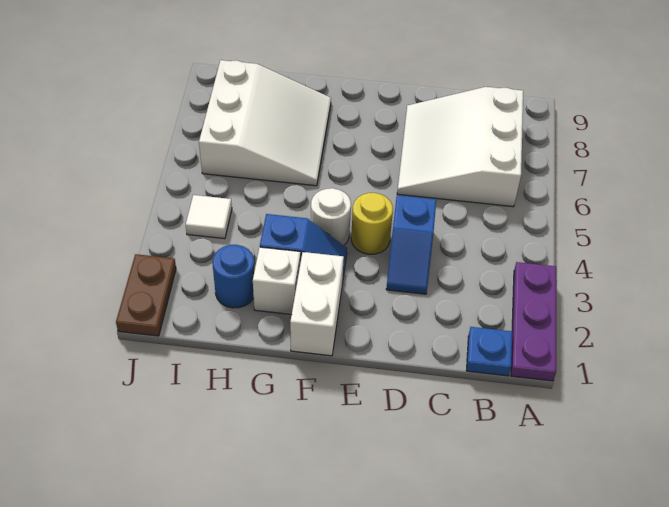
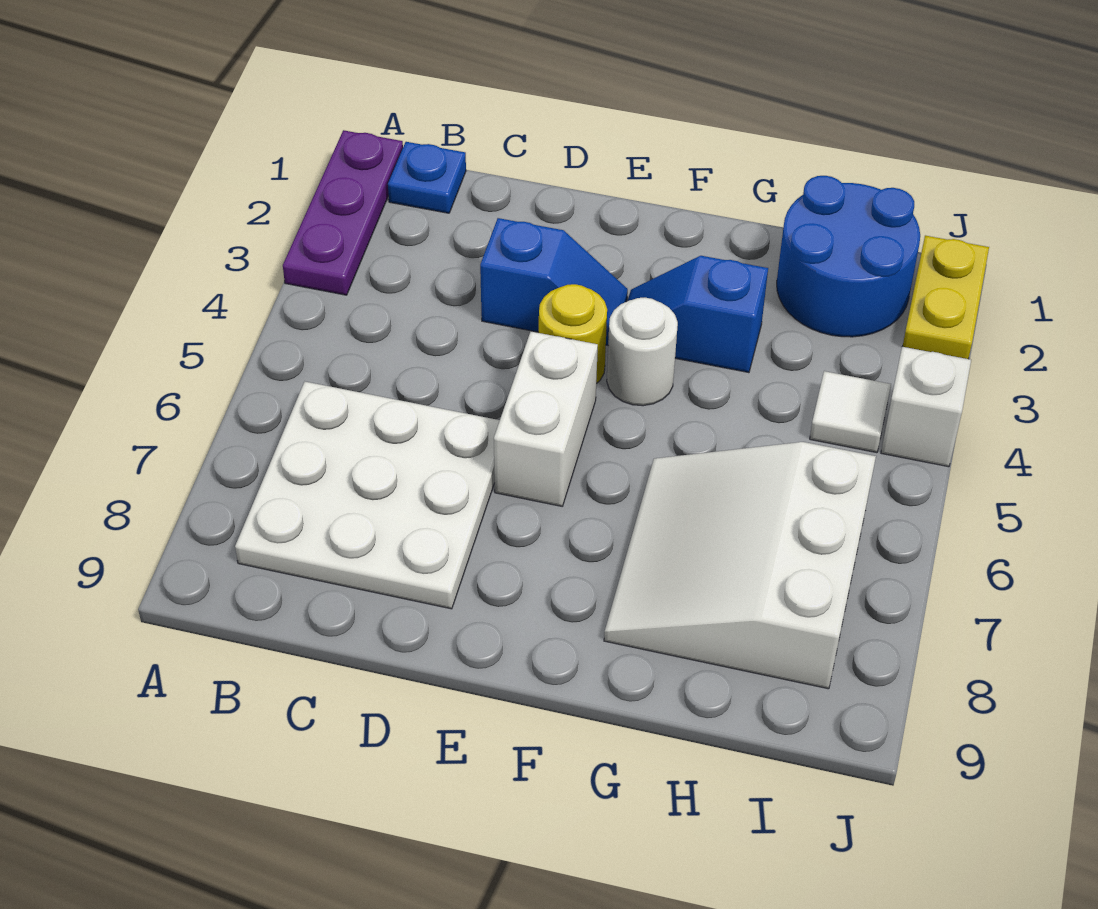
white 3x3 slope [397,87,523,207] -> white 3x3 plate [235,382,500,609]
blue 1x2 slope [386,195,436,294] -> blue 1x2 slope turned to [480,218,628,345]
white 1x2 brick [290,252,344,356] -> white 1x2 brick moved to [494,332,598,506]
white 1x1 brick [253,247,300,315] -> white 1x1 brick moved to [881,347,971,467]
blue 1x1 round brick [213,245,255,308] -> blue 2x2 round brick [777,176,920,337]
brown 1x2 plate [116,254,176,336] -> yellow 1x2 plate [902,236,989,359]

